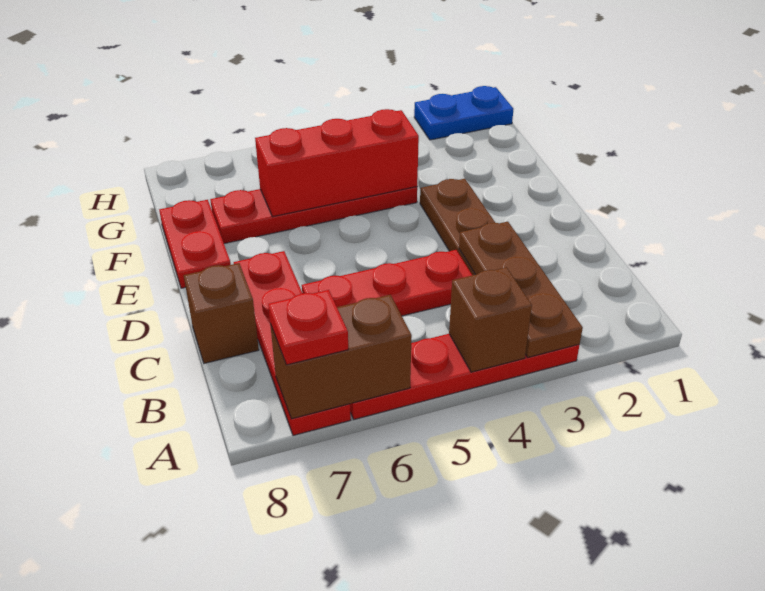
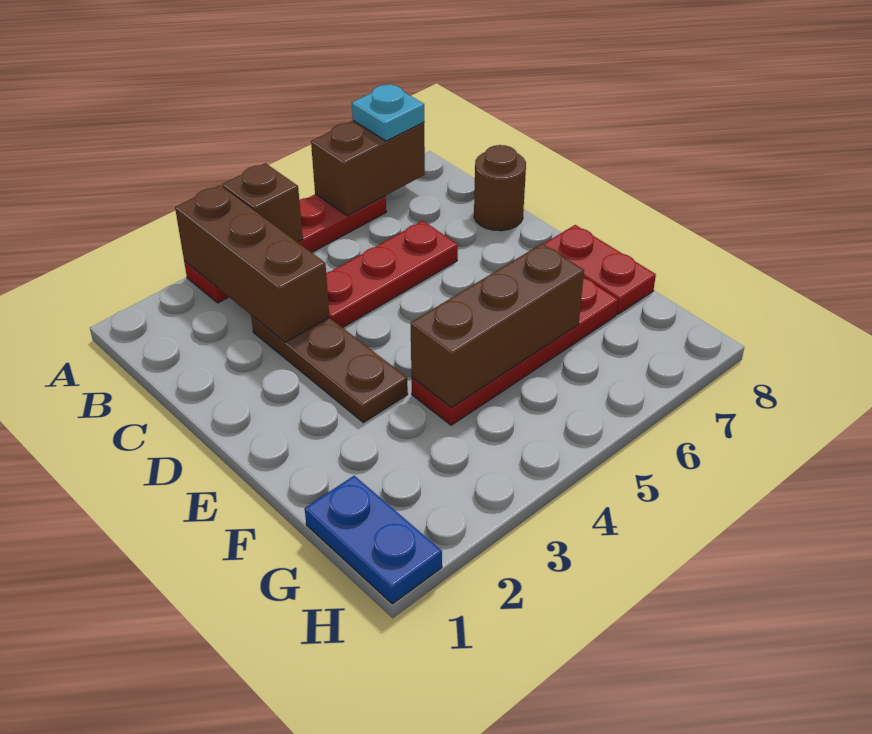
brown 1x3 plate [459,222,583,357] -> brown 1x3 brick [175,185,329,342]
red 1x4 plate [234,251,351,435] -> none
red 1x1 plate [268,290,348,365] -> cyan 1x1 plate [352,84,424,141]
brown 1x1 brick [184,263,259,363] -> brown 1x1 round brick [474,145,526,231]
red 1x3 brick [255,109,419,217] -> brown 1x3 brick [411,244,584,408]
blue 1x2 plate [414,86,513,140] -> blue 1x2 plate turned to [305,476,442,604]

